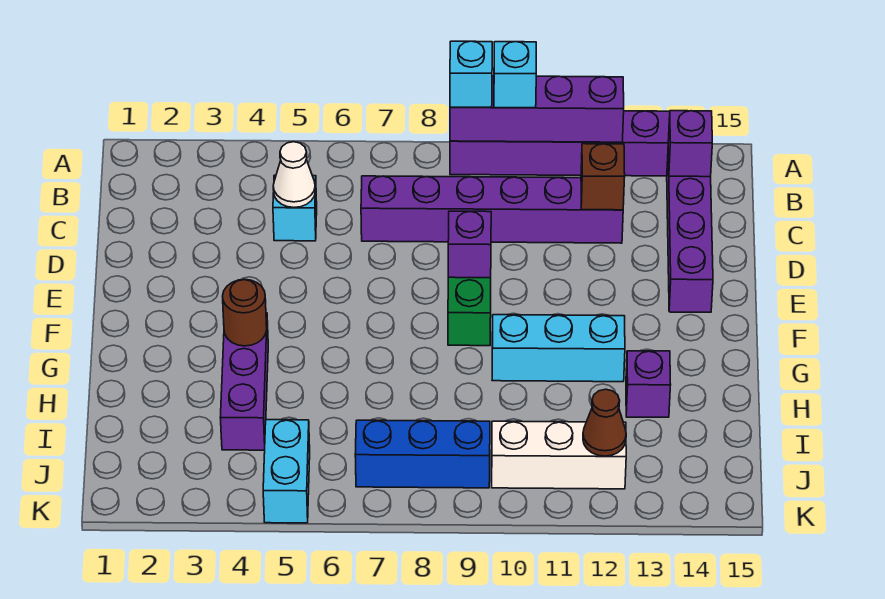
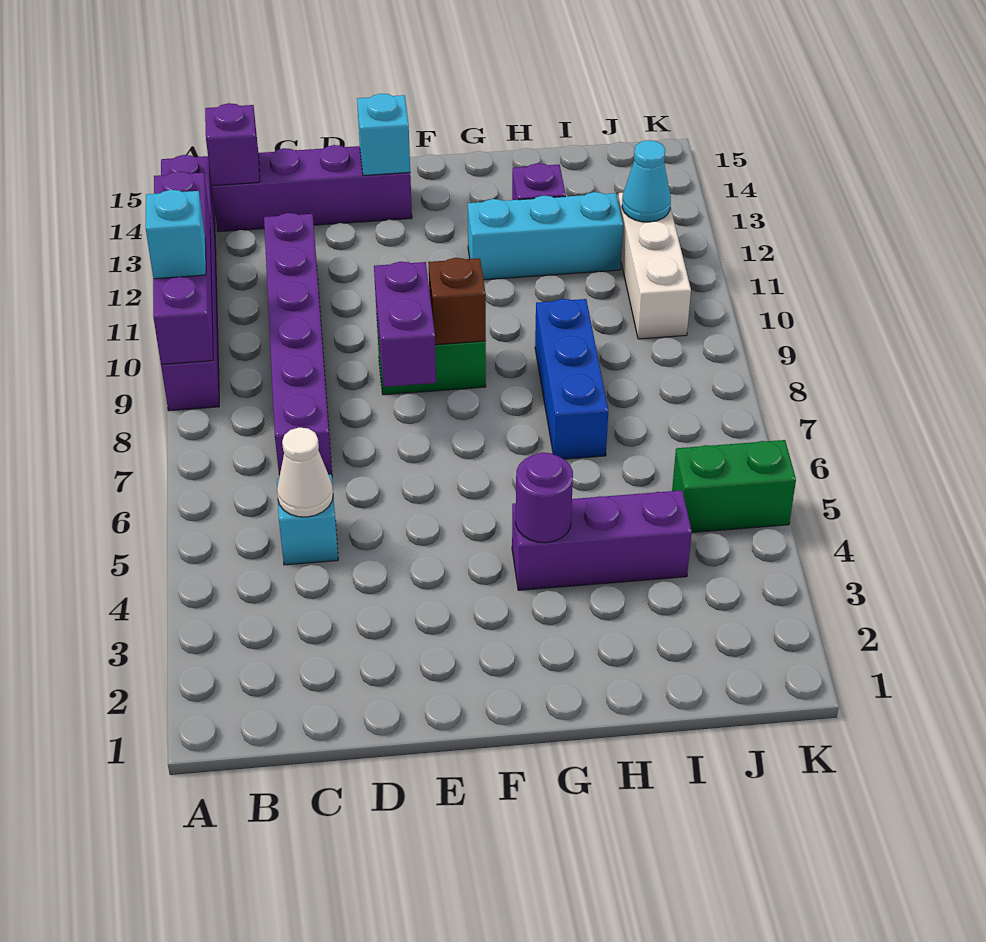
cyan 1x1 brick [450,41,492,107] -> cyan 1x1 brick moved to [357,94,410,176]
brown 1x1 brick [581,144,625,210] -> brown 1x1 brick moved to [428,258,486,345]
purple 1x1 brick [448,211,491,278] -> purple 1x2 brick [374,262,436,387]
brown 1x1 round brick [223,279,267,346] -> purple 1x1 round brick [516,452,573,543]
cyan 1x3 brick [492,315,625,382] -> cyan 1x3 brick turned to [468,192,623,280]
cyan 1x2 brick [263,420,310,523] -> green 1x2 brick [672,440,796,532]
blue 1x3 brick [355,420,490,488] -> blue 1x3 brick moved to [535,299,608,459]
brown 1x1 cone [583,389,626,456] -> cyan 1x1 cone [622,140,671,222]

